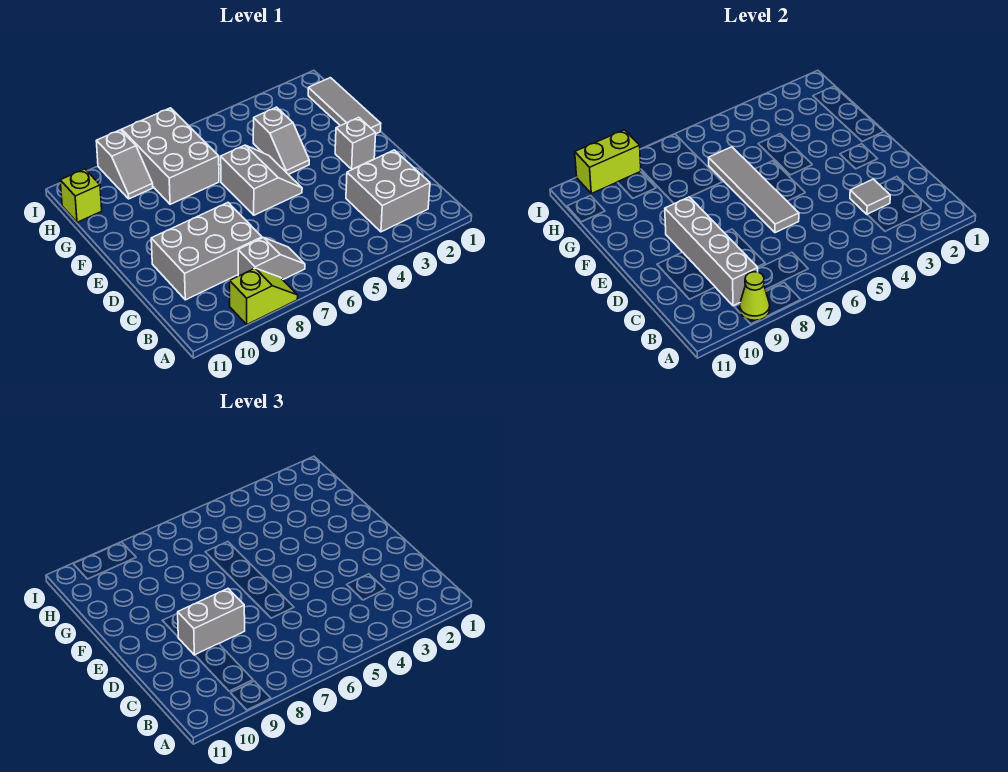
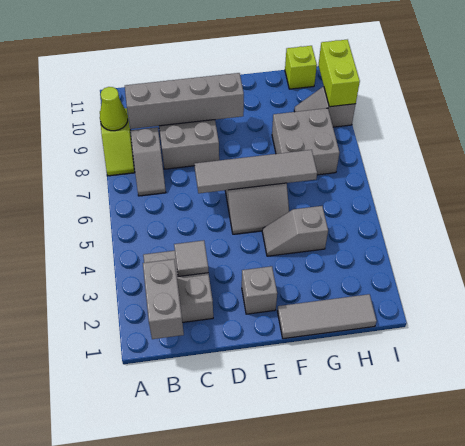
grey 1x2 brick [178,589,245,655] -> grey 1x2 brick moved to [143,259,184,339]
grey 2x3 brick [122,108,219,204] -> grey 2x2 brick [272,108,339,175]

